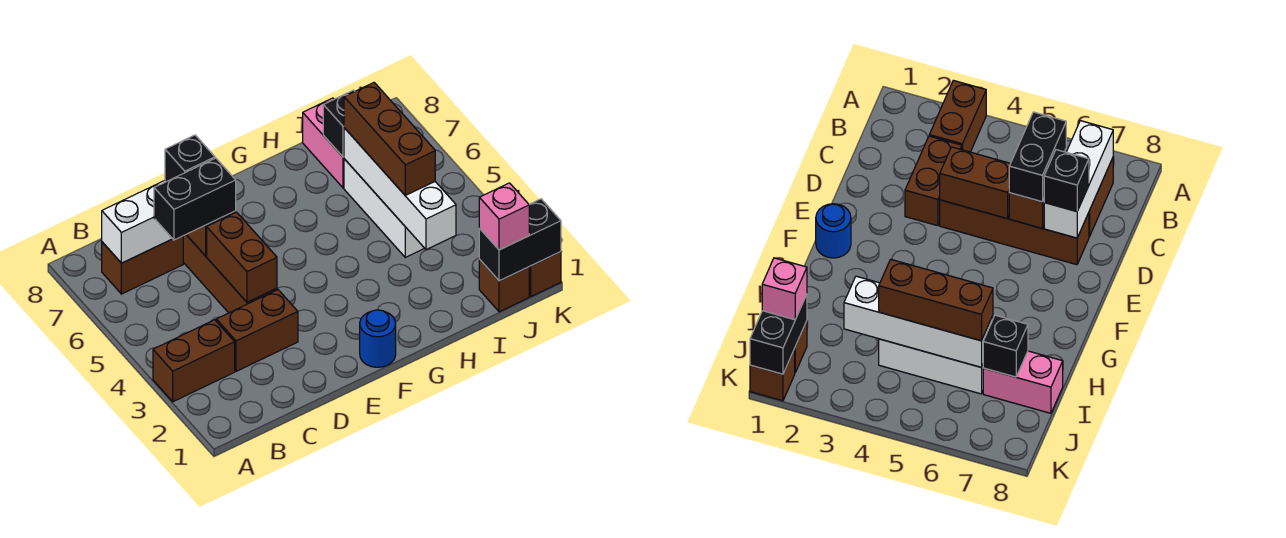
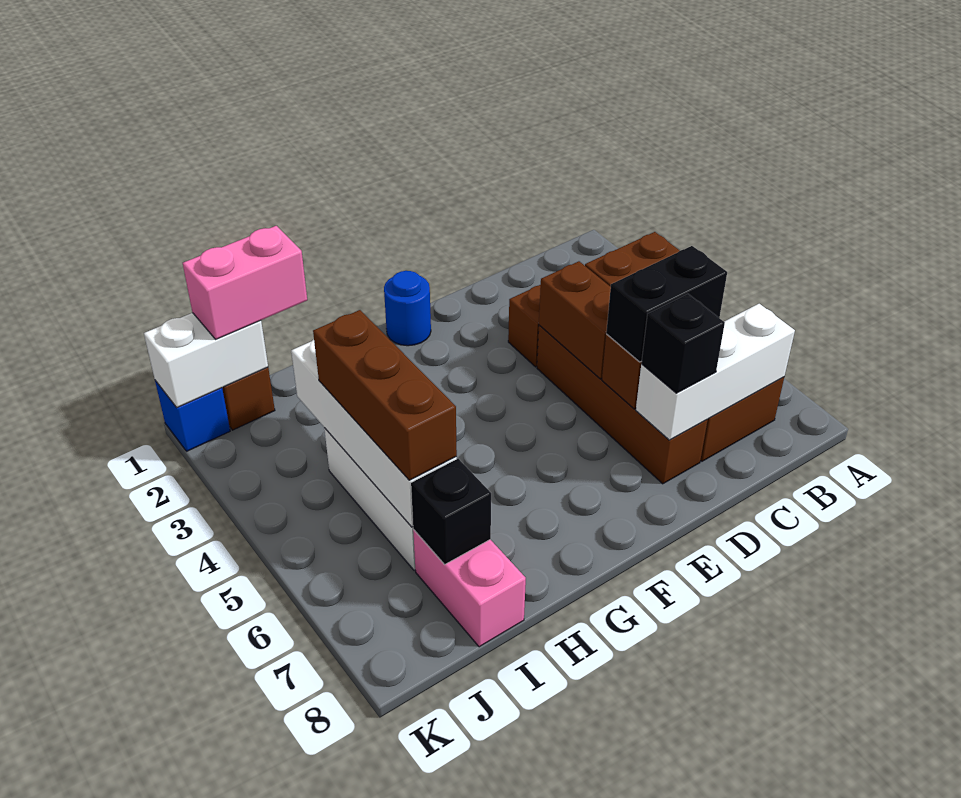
black 1x2 brick [479,199,561,281] -> white 1x2 brick [144,313,268,407]
pink 1x1 brick [479,183,529,250] -> pink 1x2 brick [183,226,307,339]
brown 1x1 brick [529,252,561,296] -> blue 1x1 brick [155,381,230,451]

